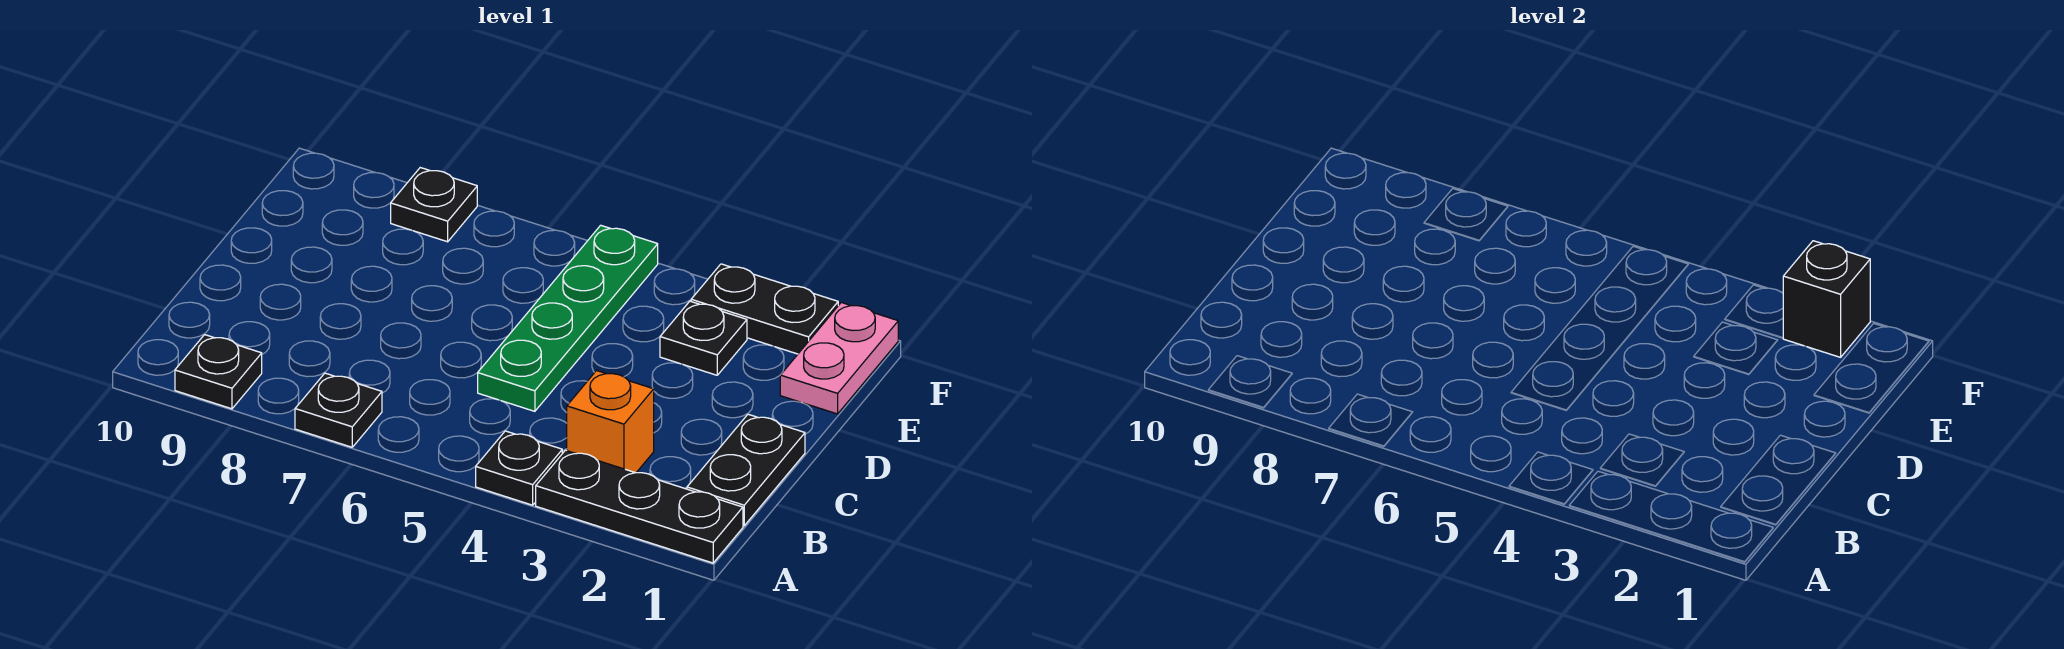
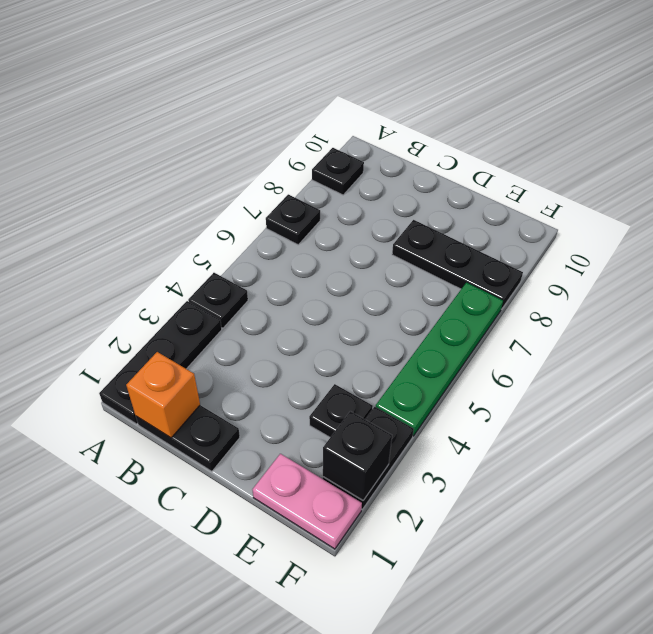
orange 1x1 brick [567,371,654,473] -> orange 1x1 brick moved to [126,352,200,438]
green 1x4 plate [478,225,658,411] -> green 1x4 plate turned to [376,283,503,436]
black 1x1 plate [391,168,477,242] -> black 1x3 plate [392,220,523,309]

